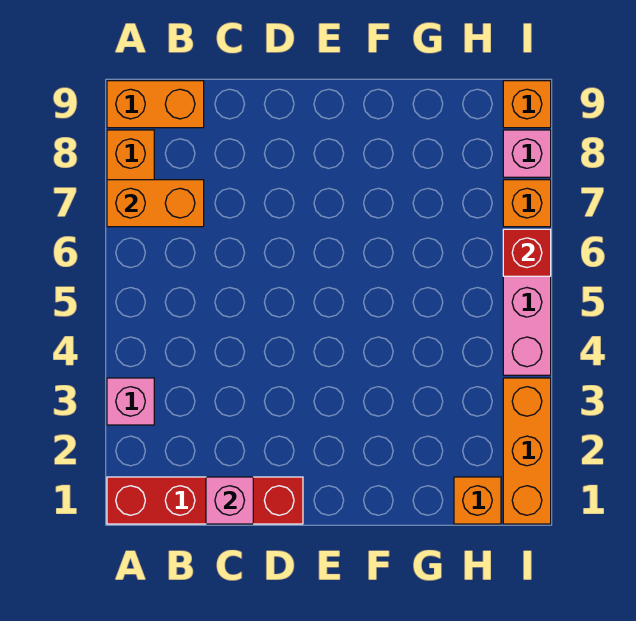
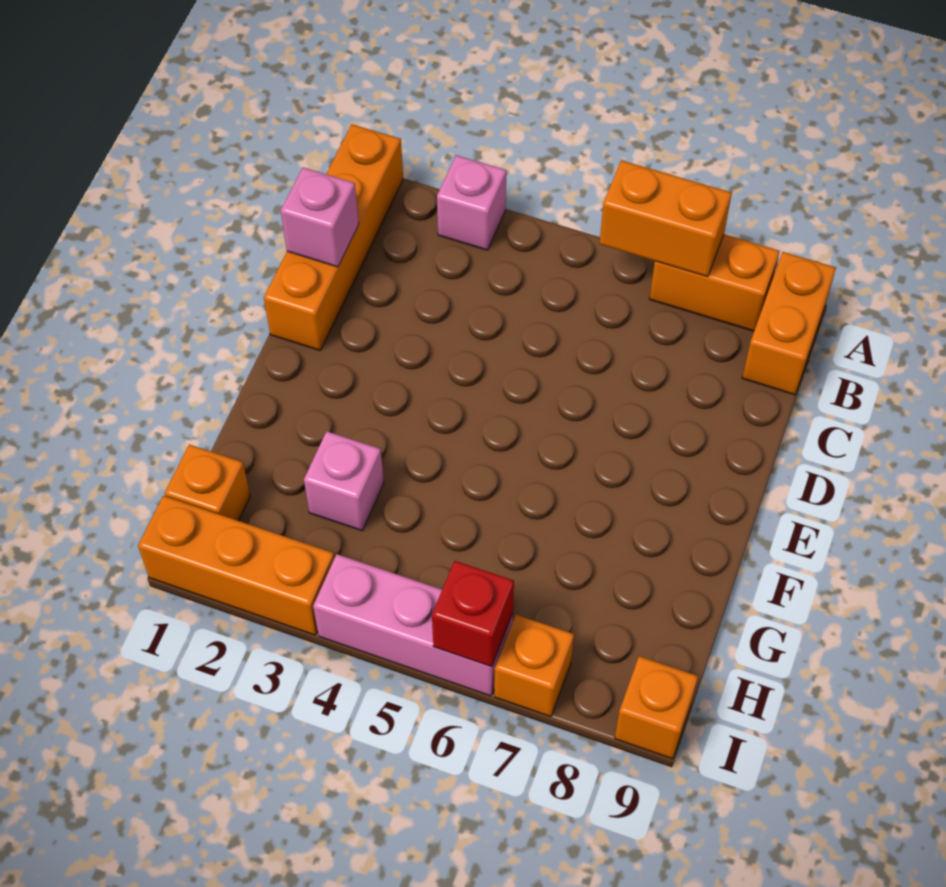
red 1x4 brick [107,477,303,524] -> orange 1x4 brick [264,124,403,350]
orange 1x2 brick [107,180,204,227] -> orange 1x2 brick turned to [600,160,732,277]
pink 1x1 brick [503,130,551,177] -> pink 1x1 brick moved to [304,431,384,531]

